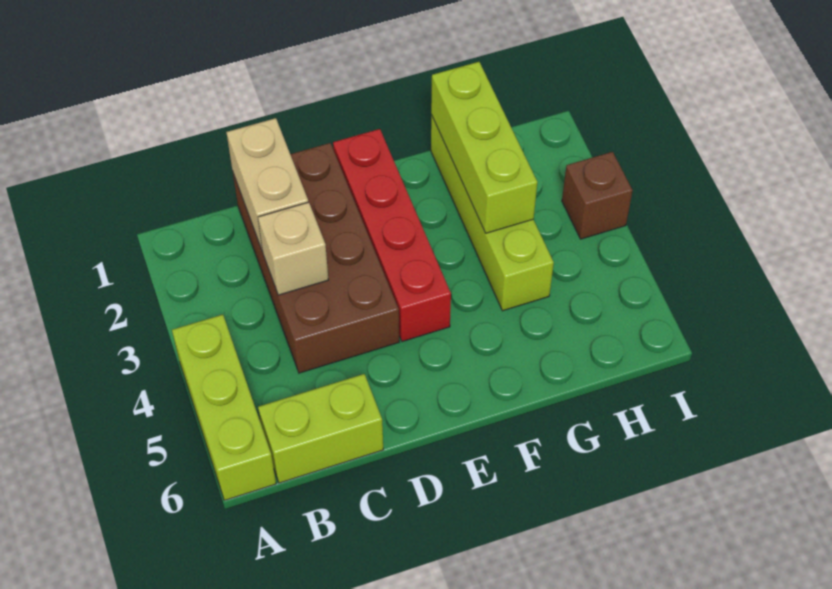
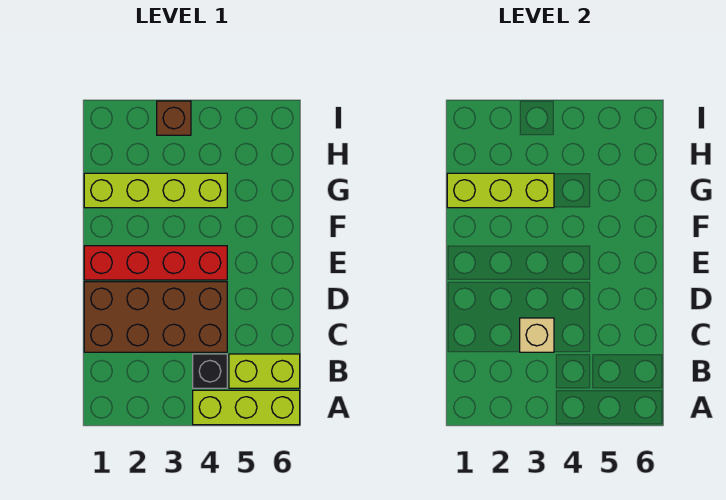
none -> black 1x1 brick [193,354,227,388]
lime 1x2 brick [258,374,383,483] -> lime 1x2 brick turned to [229,354,300,388]
tan 1x2 brick [226,118,308,251] -> none

